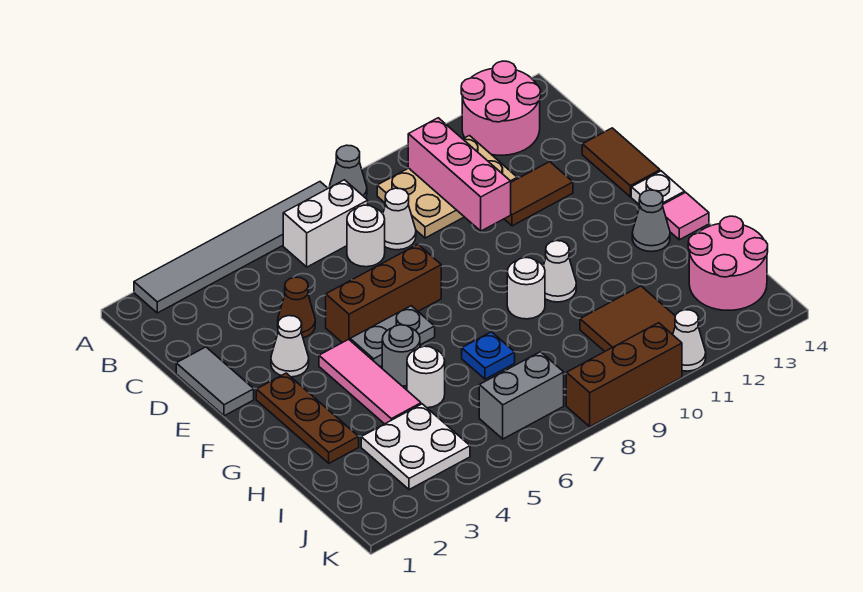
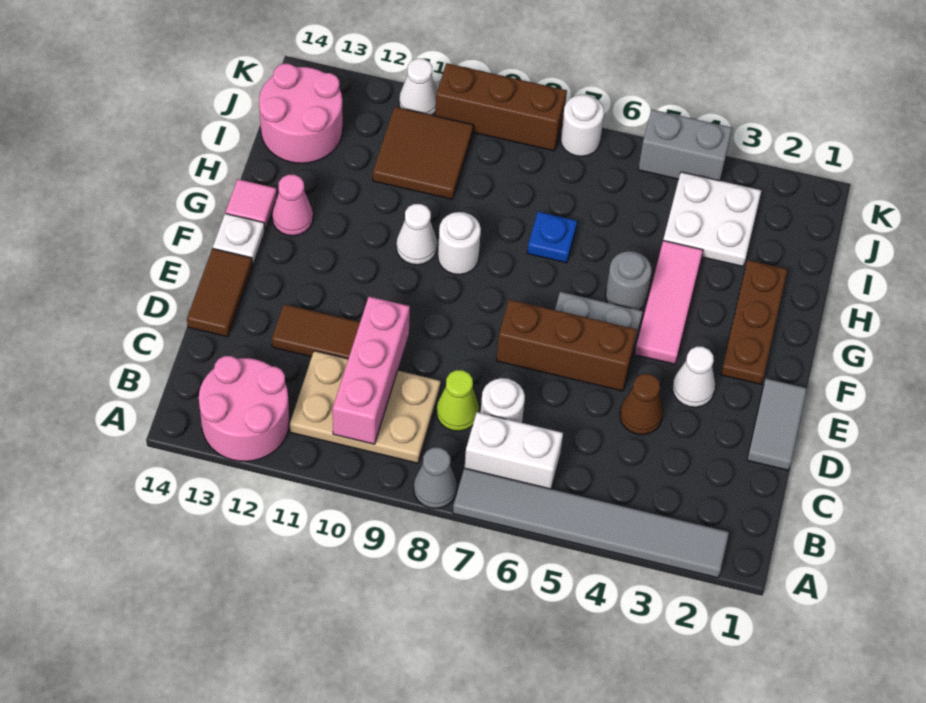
white 1x1 cone [383,188,416,250] -> lime 1x1 cone [436,370,479,431]
grey 1x1 cone [632,190,670,252] -> pink 1x1 cone [272,175,313,236]
white 1x1 round brick [407,346,445,408] -> white 1x1 round brick moved to [561,95,604,156]
grey 1x2 brick [479,352,564,439] -> grey 1x2 brick moved to [638,110,732,181]

